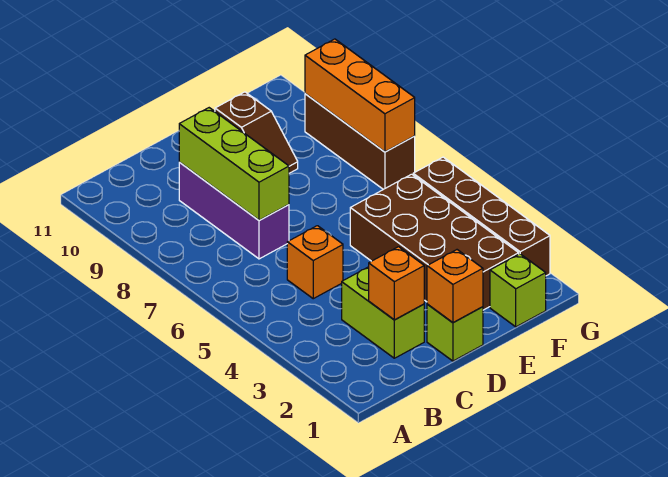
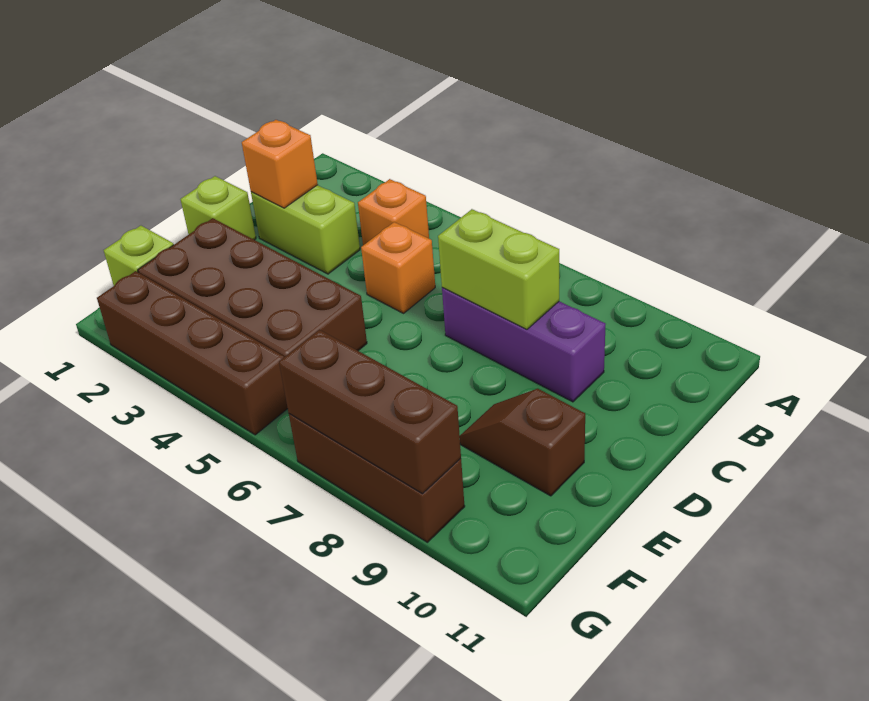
lime 1x3 brick [179,108,289,220] -> lime 1x2 brick [438,209,559,329]
orange 1x1 brick [427,250,483,323] -> orange 1x1 brick moved to [358,179,429,245]
orange 1x3 brick [305,39,415,152] -> brown 1x3 brick [279,330,461,494]

